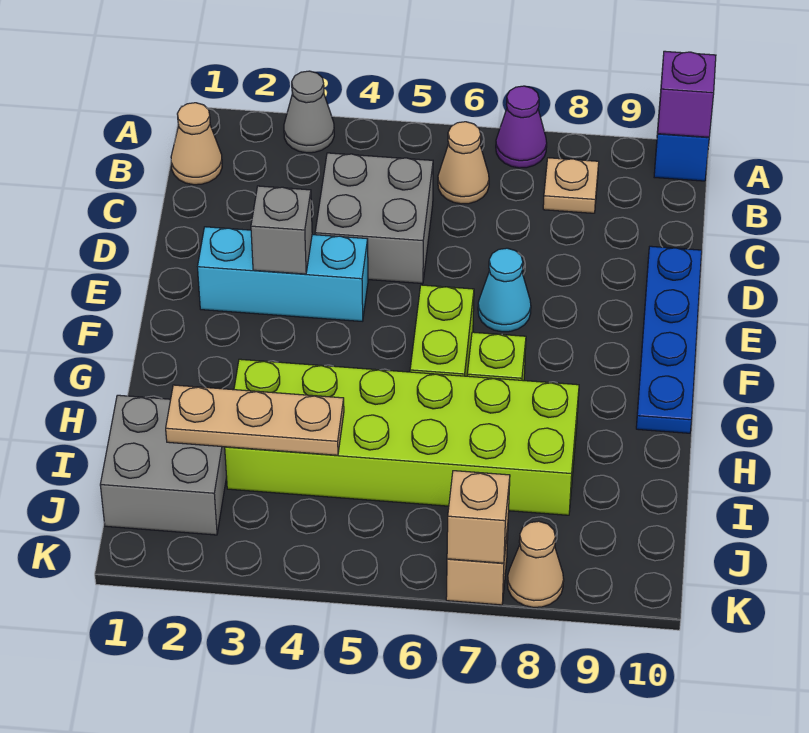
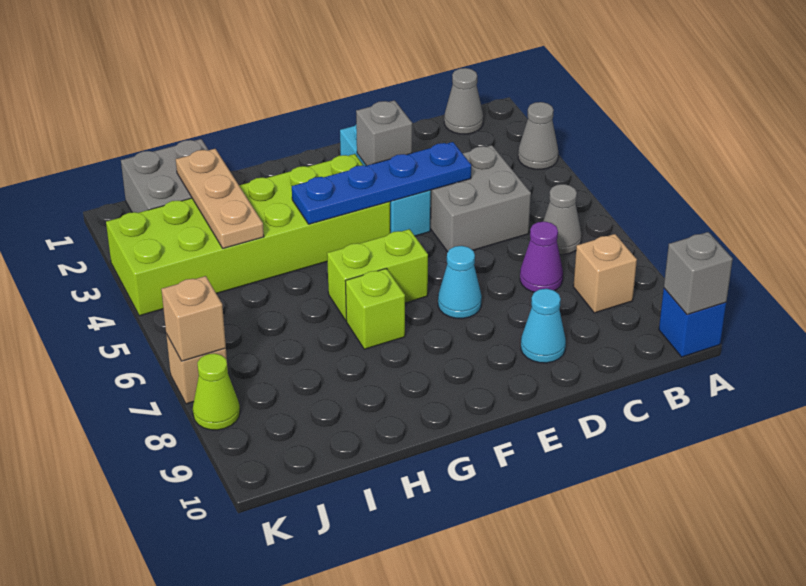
purple 1x1 cone [496,86,547,168] -> purple 1x1 cone moved to [520,221,563,292]
purple 1x1 brick [658,51,716,137] -> grey 1x1 brick [664,232,733,315]
tan 1x1 cone [171,103,222,185] -> grey 1x1 cone [444,68,483,134]
tan 1x1 cone [438,122,489,204] -> grey 1x1 cone [543,184,581,255]
tan 1x1 plate [543,158,599,213] -> tan 1x1 brick [573,234,637,313]
none -> cyan 1x1 cone [521,289,566,363]
blue 1x4 plate [636,246,702,433] -> blue 1x4 plate moved to [292,142,471,224]
lime 2x6 brick [225,359,579,515] -> lime 2x6 brick turned to [106,154,390,316]
tan 1x1 cone [507,521,564,607] -> lime 1x1 cone [193,353,240,430]

